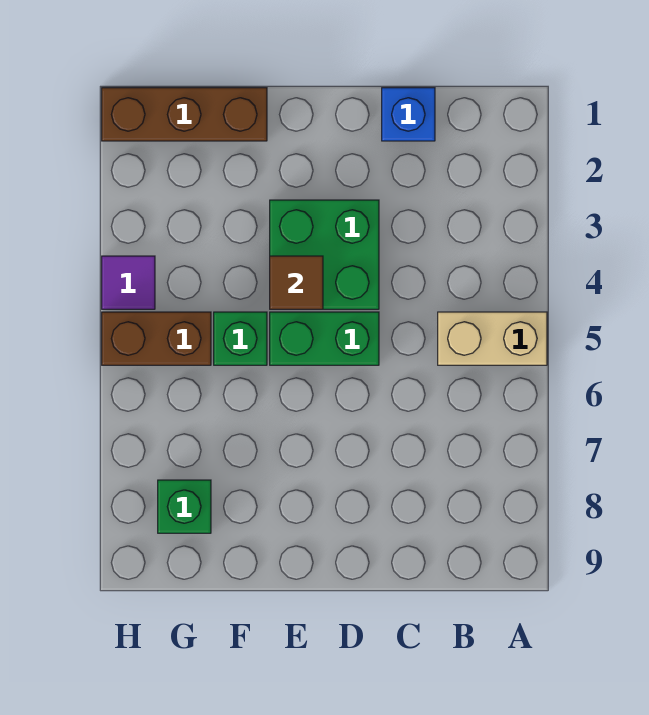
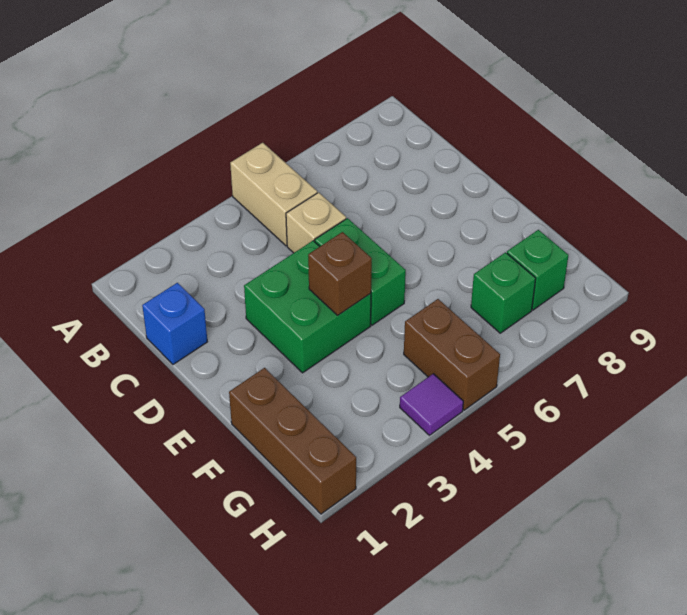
none -> tan 1x1 brick [286,192,346,253]
brown 1x1 tile [270,256,323,309] -> brown 1x1 brick [308,232,372,315]
green 1x1 brick [214,312,267,365] -> green 1x1 brick moved to [471,252,536,333]

